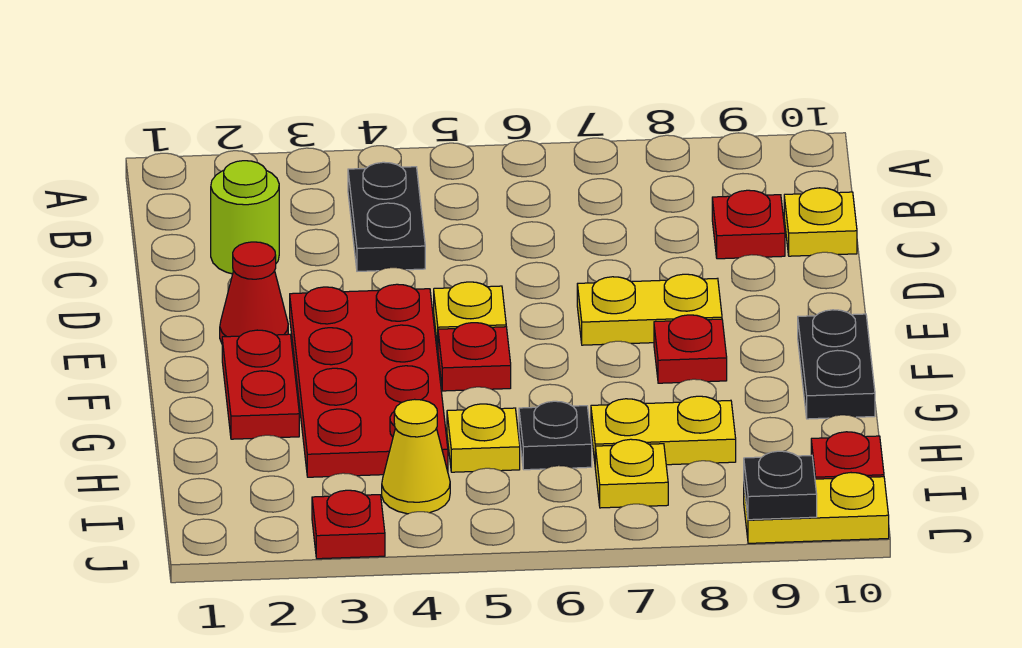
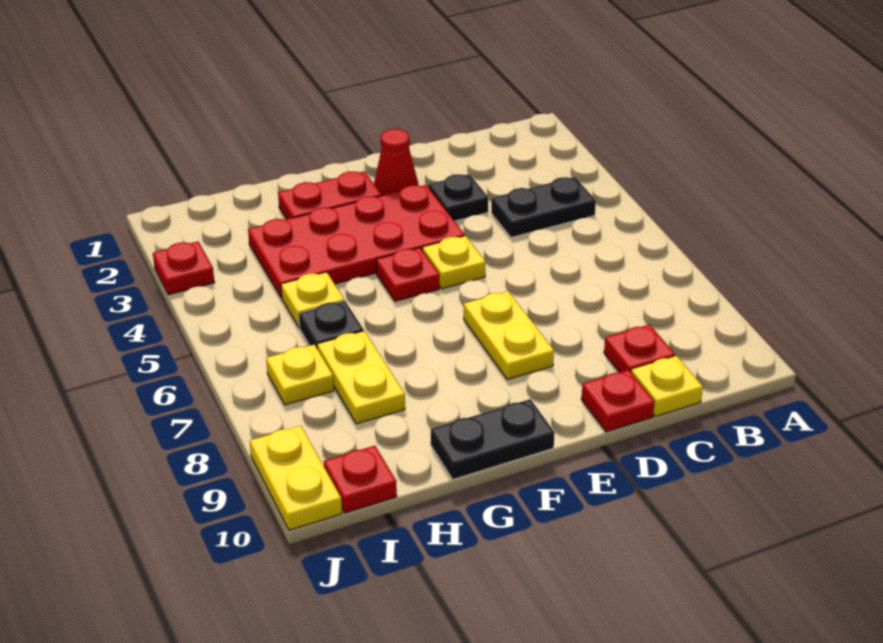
lime 1x1 round brick [211,161,279,274] -> none
red 1x1 plate [654,315,727,383] -> red 1x1 plate moved to [581,370,655,432]
yellow 1x1 cone [382,399,450,514] -> none
black 1x1 plate [744,451,817,520] -> black 1x1 plate moved to [428,174,488,221]

